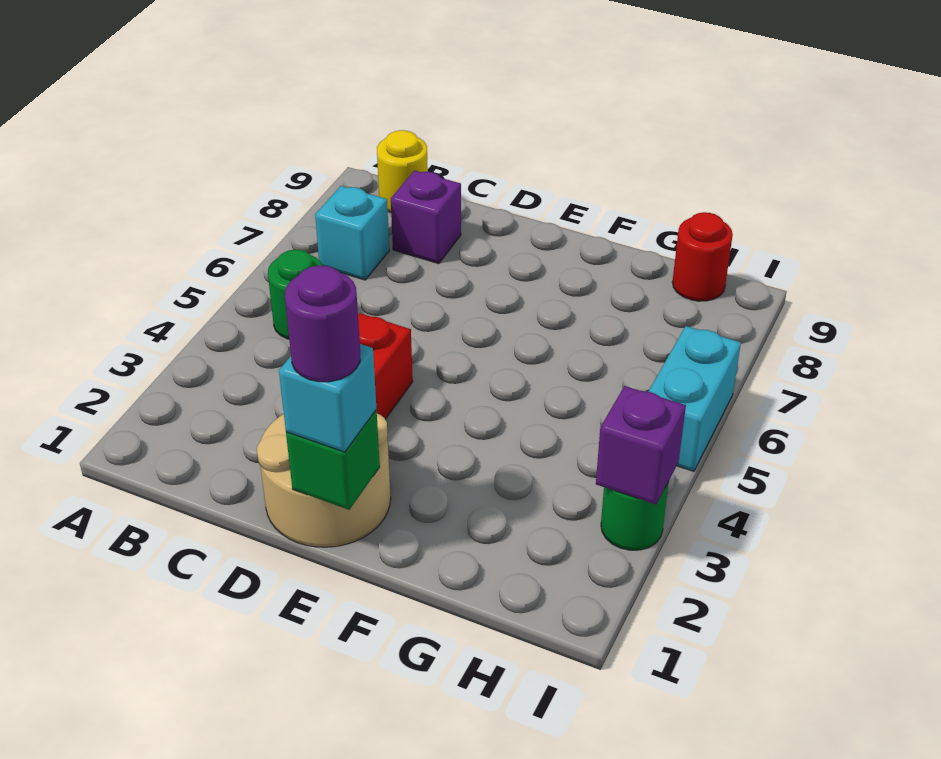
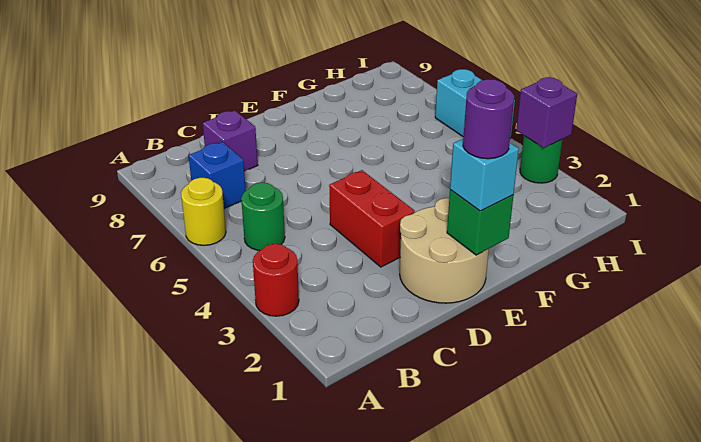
cyan 1x1 brick [315,186,389,280] -> blue 1x1 brick [189,142,246,208]
yellow 1x1 round brick [377,130,428,212] -> yellow 1x1 round brick moved to [181,178,226,245]
red 1x1 round brick [672,212,733,301] -> red 1x1 round brick moved to [253,244,299,316]

